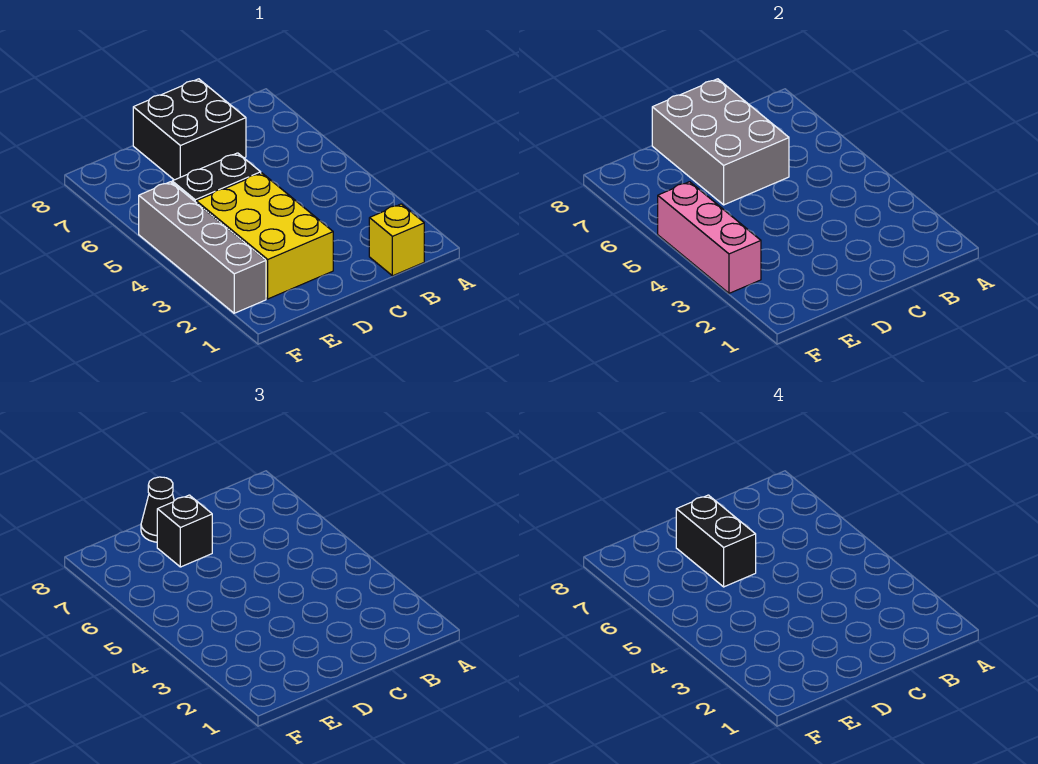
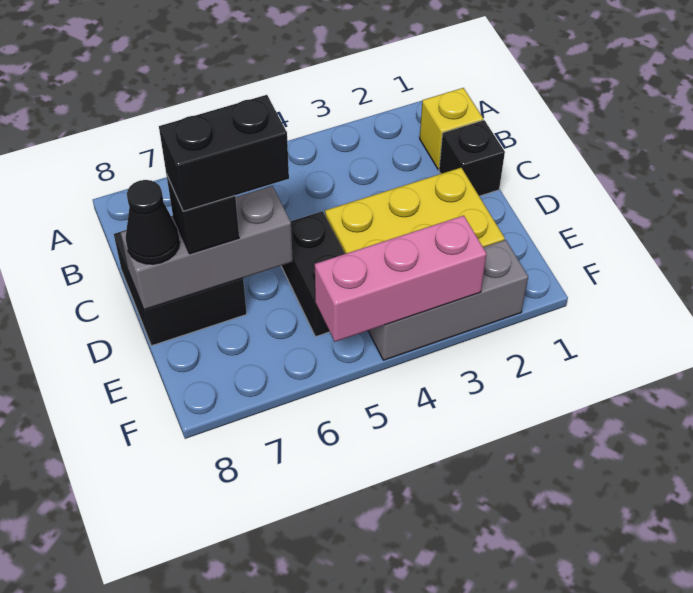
none -> black 1x1 brick [439,120,505,196]
grey 2x3 brick [652,79,789,205] -> grey 1x3 brick [121,186,293,310]
grey 1x4 brick [139,182,266,313] -> grey 1x3 brick [368,240,528,360]

